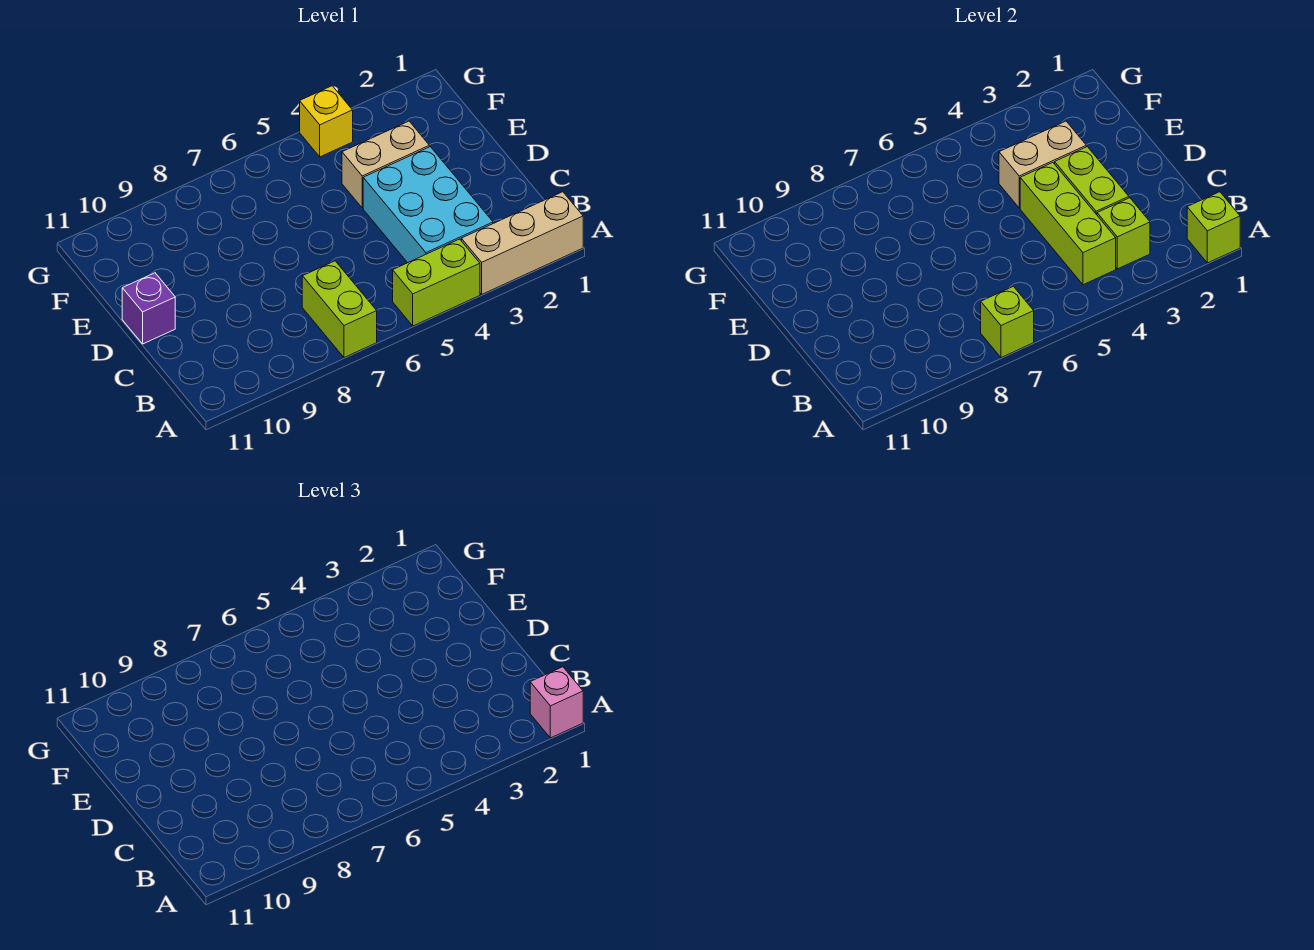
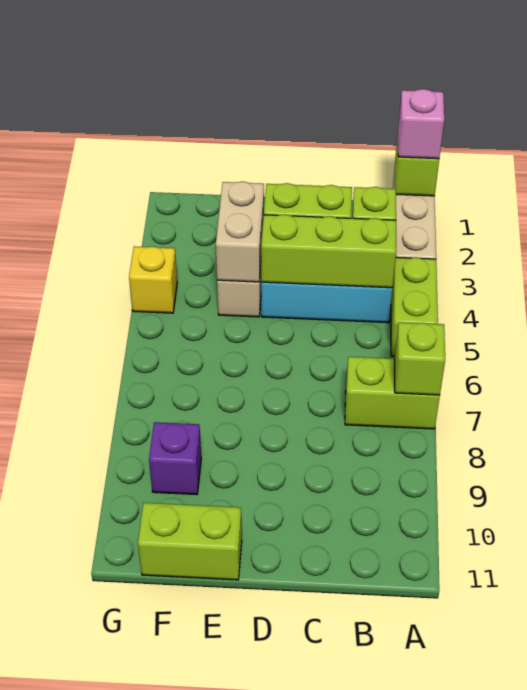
purple 1x1 brick [122,273,175,344] -> purple 1x1 brick moved to [149,422,201,495]
none -> lime 1x2 brick [138,503,242,580]

